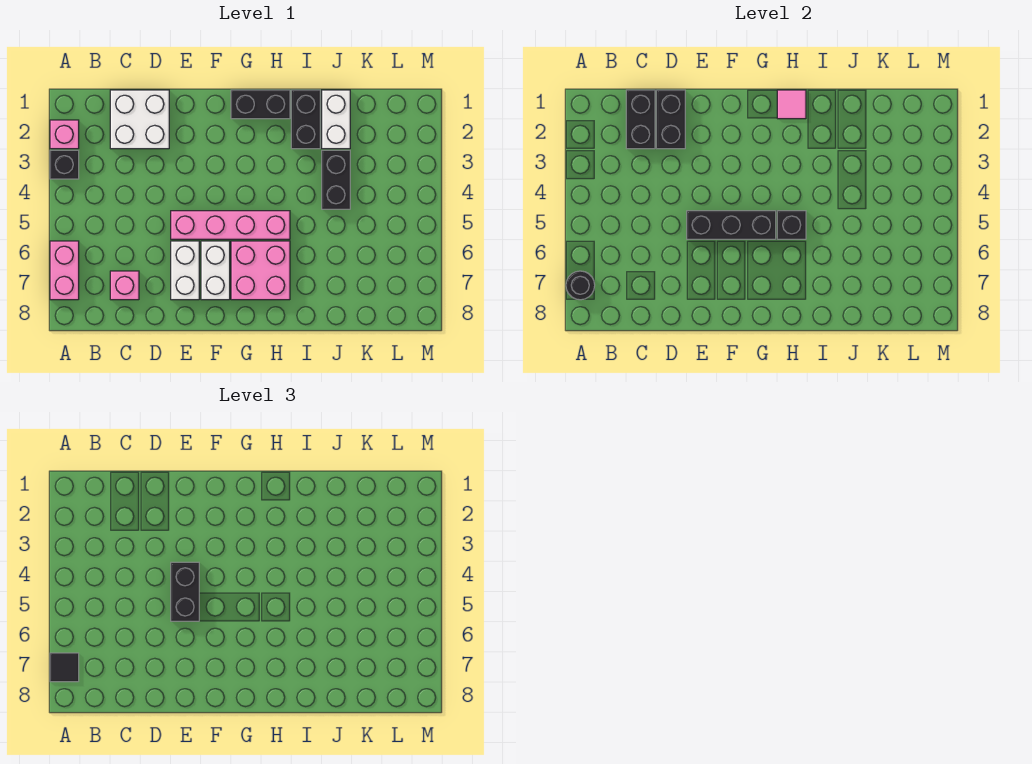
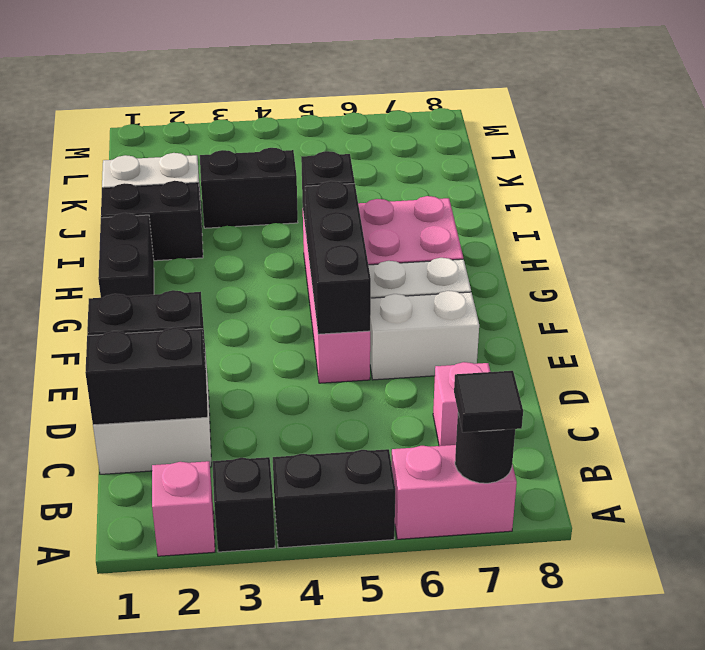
black 1x2 brick [171,562,199,621] -> black 1x2 brick moved to [273,449,395,548]
pink 1x1 tile [777,90,806,119] -> none

